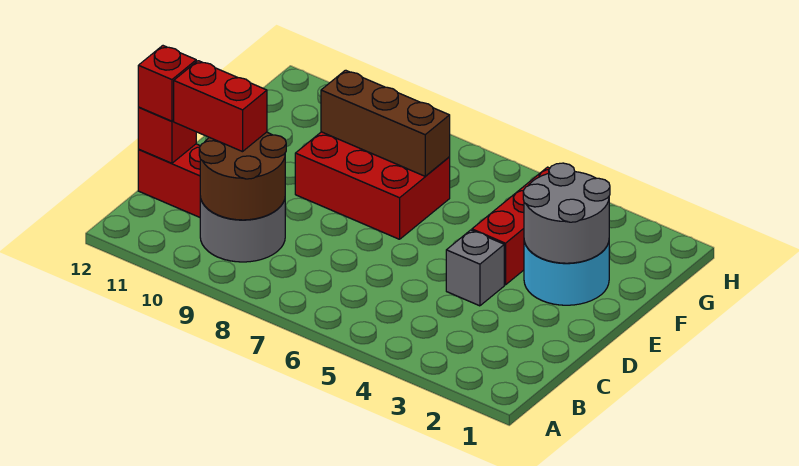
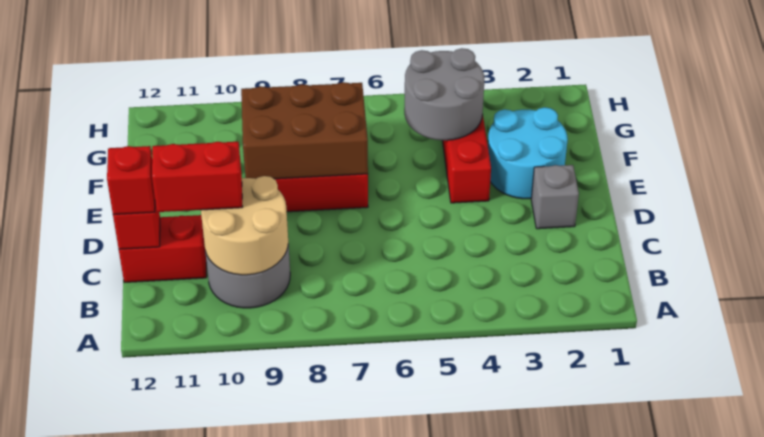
brown 2x2 round brick [199,132,286,220] -> tan 2x2 round brick [201,176,288,275]
grey 1x1 brick [446,230,504,306] -> grey 1x1 brick moved to [531,165,579,229]
grey 2x2 round brick [523,163,610,263] -> grey 2x2 round brick moved to [404,48,484,140]
brown 1x3 brick [321,70,450,176] -> brown 2x3 brick [241,82,368,179]

